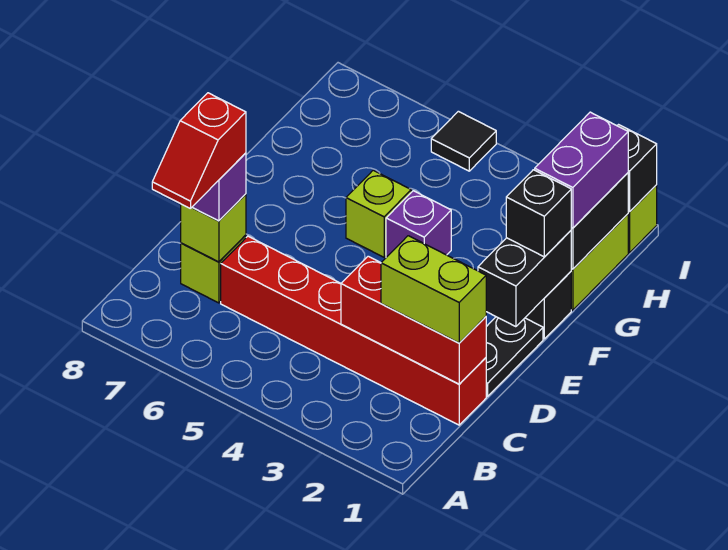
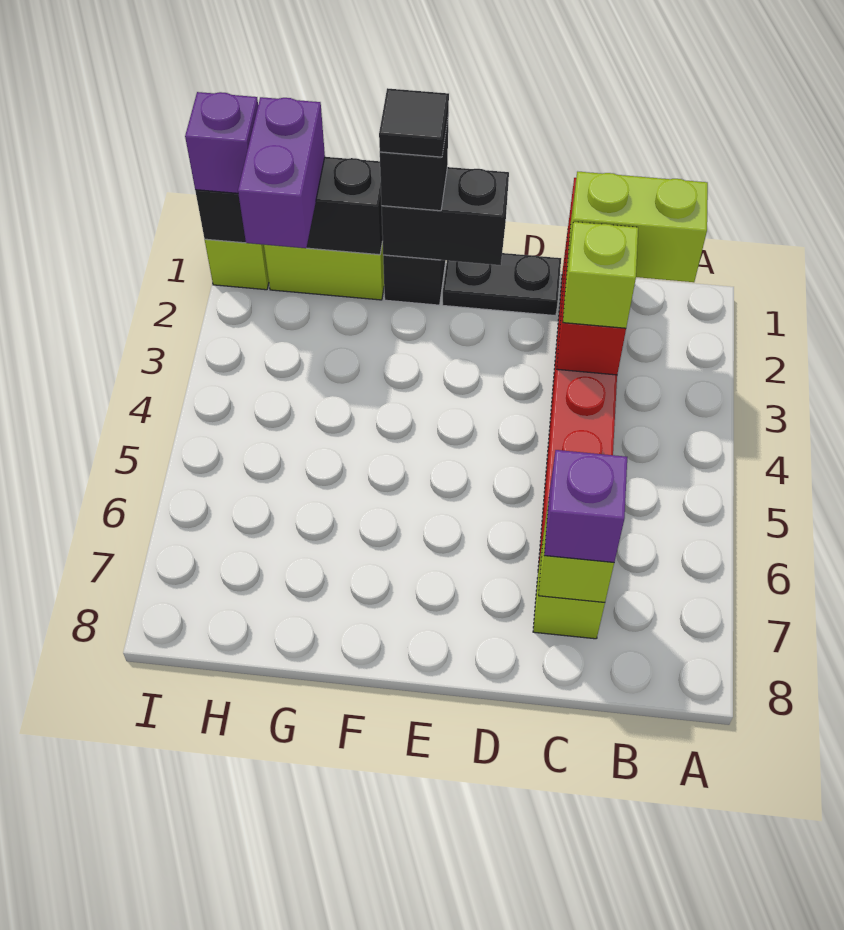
red 1x2 slope [152,93,246,209] -> none
lime 1x2 brick [381,236,486,343] -> lime 1x2 brick turned to [567,172,708,282]
purple 1x1 brick [386,191,451,257] -> purple 1x1 brick moved to [185,92,258,193]
lime 1x1 brick [346,170,411,257] -> lime 1x1 brick moved to [563,222,638,328]
purple 1x2 brick [535,112,628,228] -> purple 1x2 brick turned to [238,97,325,248]
black 1x1 tile [431,111,496,171] -> black 1x1 tile moved to [379,88,449,157]

